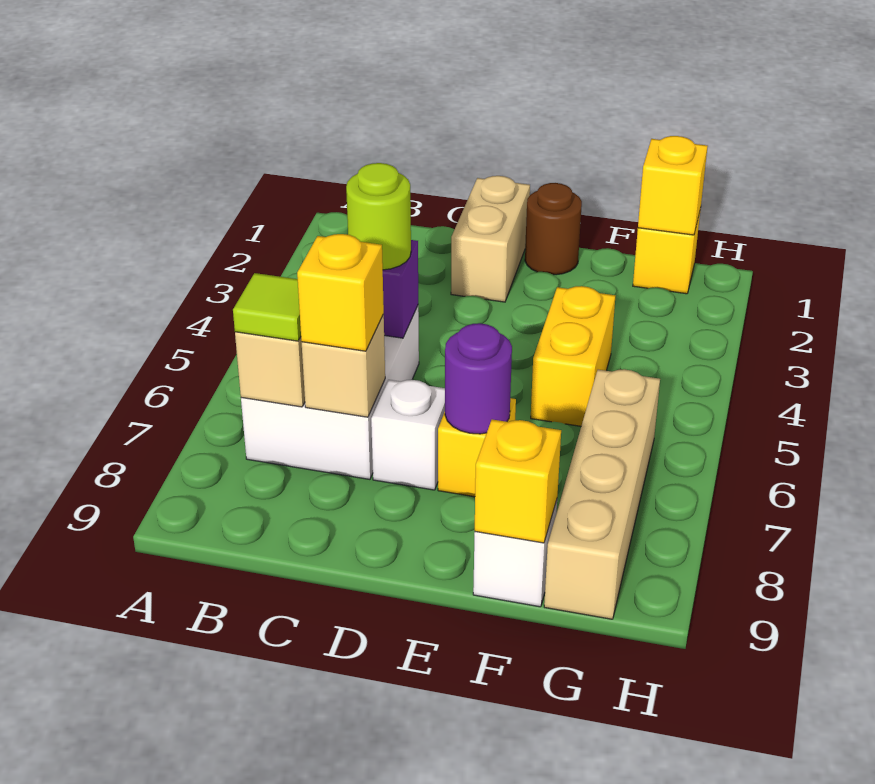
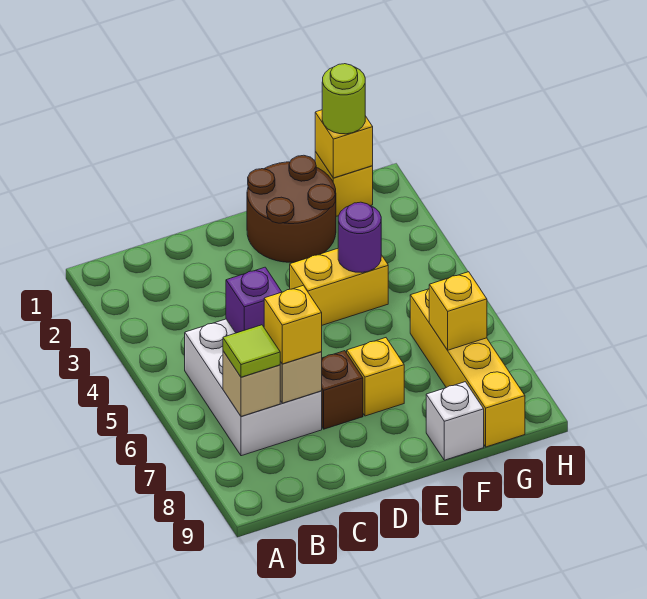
lime 1x1 round brick [346,163,411,270] -> lime 1x1 round brick moved to [322,64,365,134]
tan 1x2 brick [451,176,530,302] -> none
white 1x1 brick [371,380,445,490] -> brown 1x1 brick [322,351,363,429]
brown 1x1 round brick [525,183,582,275] -> brown 2x2 round brick [247,155,336,262]
purple 1x1 round brick [445,323,512,434] -> purple 1x1 round brick moved to [338,202,381,272]
yellow 1x2 brick [531,286,616,426] -> yellow 1x2 brick turned to [290,249,388,325]
yellow 1x1 brick [475,419,561,543] -> yellow 1x1 brick moved to [429,272,487,350]
tan 1x4 brick [544,369,660,619] -> yellow 1x4 brick [410,289,525,447]

